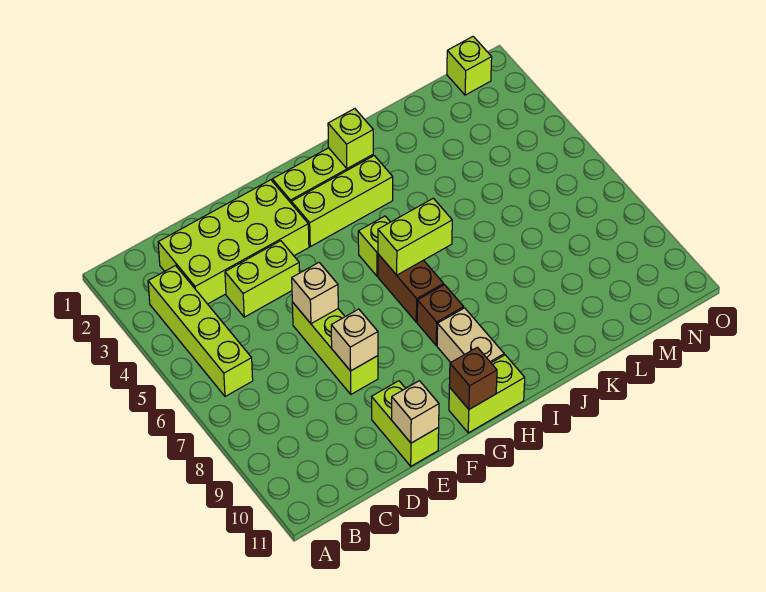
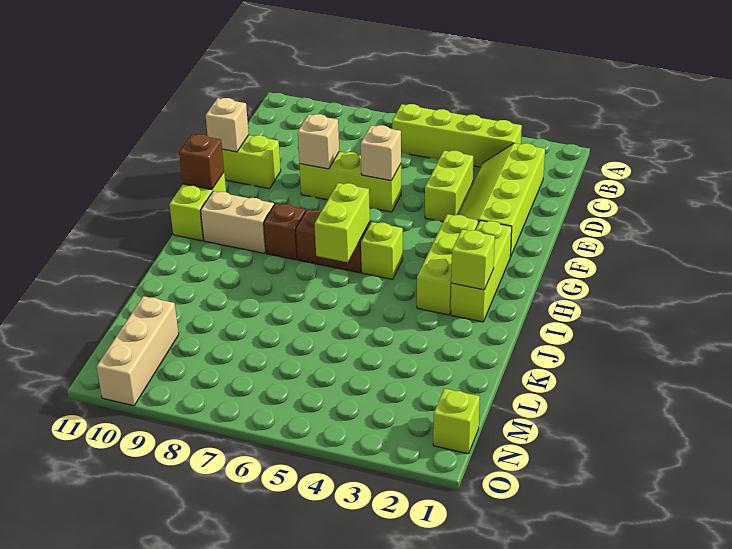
lime 2x4 brick [158,180,309,304] -> lime 2x4 slope [459,143,545,257]
none -> tan 1x3 brick [97,296,179,406]

